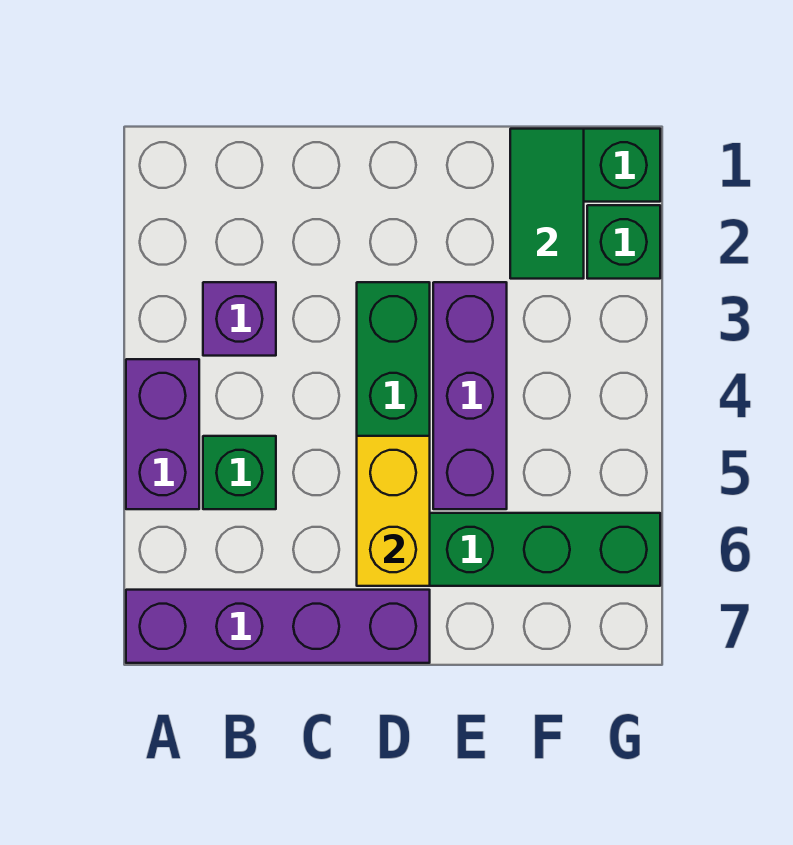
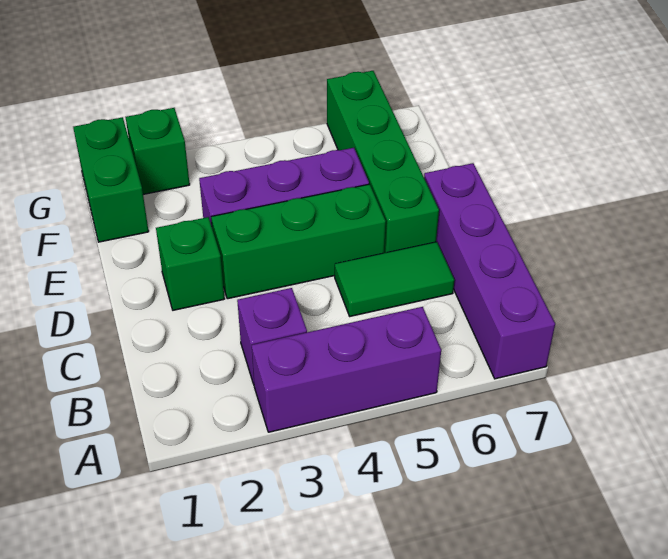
purple 1x2 brick [126,359,199,509] -> purple 1x3 brick [252,307,441,432]
green 1x1 brick [203,436,276,509] -> green 1x1 brick moved to [156,217,225,310]
yellow 1x2 brick [357,436,430,586] -> none
green 1x2 tile [510,129,584,279] -> green 1x2 tile moved to [335,242,454,316]

